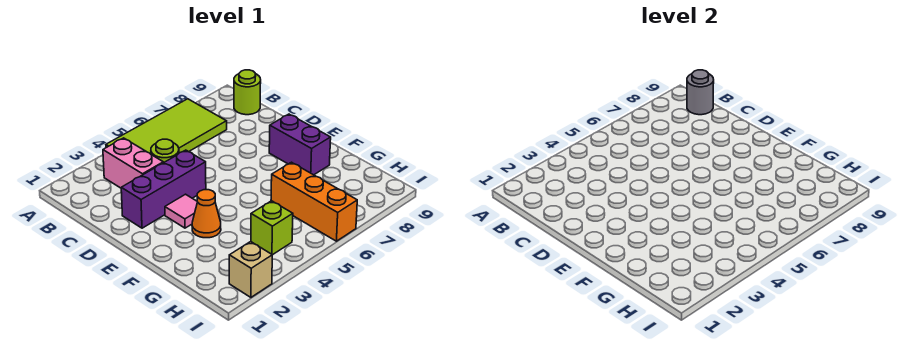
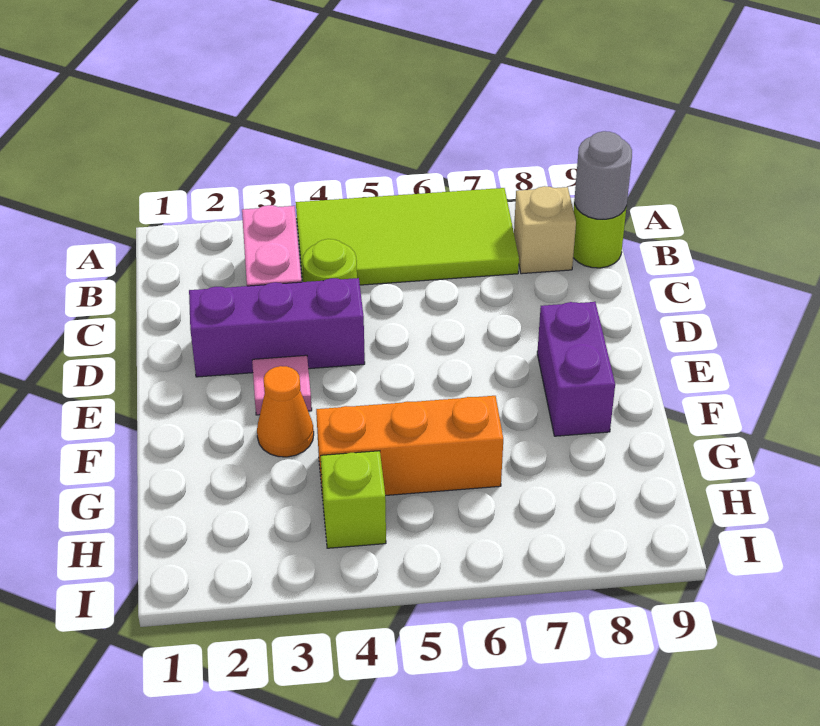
orange 1x3 brick [271,162,357,241] -> orange 1x3 brick turned to [316,396,503,498]
tan 1x1 brick [229,242,272,297] -> tan 1x1 brick moved to [514,186,576,274]

